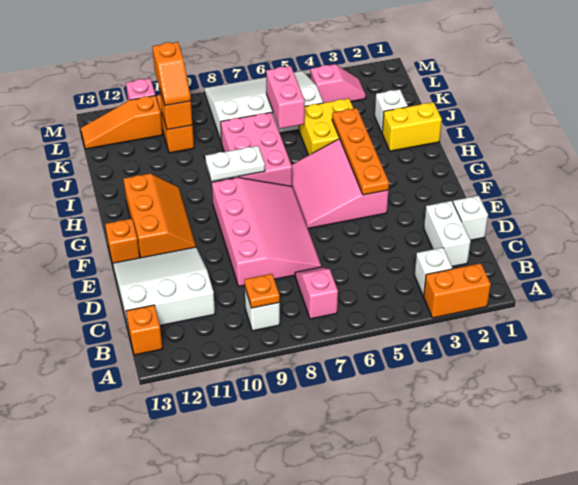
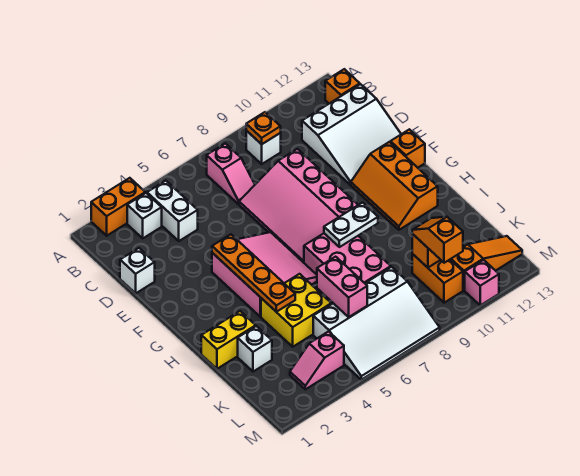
white 1x2 brick [424,201,471,267] -> white 1x2 brick moved to [147,181,198,241]

